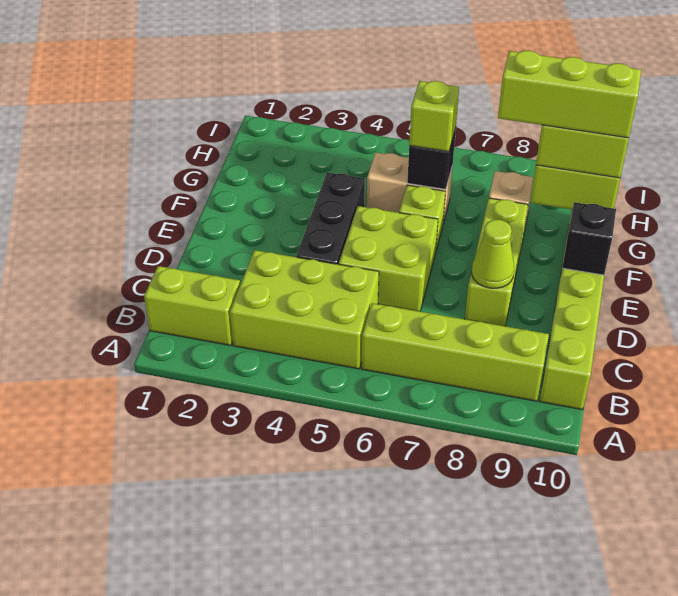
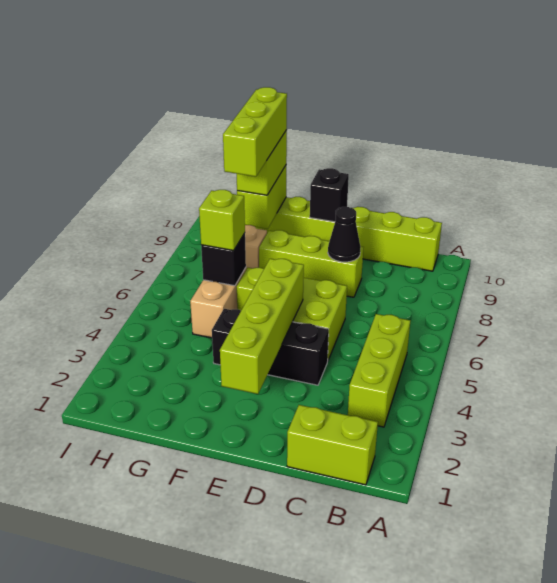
lime 1x2 brick [144,266,240,346] -> lime 1x2 brick turned to [287,405,378,485]
lime 2x3 brick [230,250,379,369] -> lime 1x3 brick [348,314,411,427]
lime 1x4 brick [362,303,549,401] -> lime 1x4 brick moved to [220,259,304,394]
lime 1x1 cone [472,220,514,288] -> black 1x1 cone [328,207,361,262]

